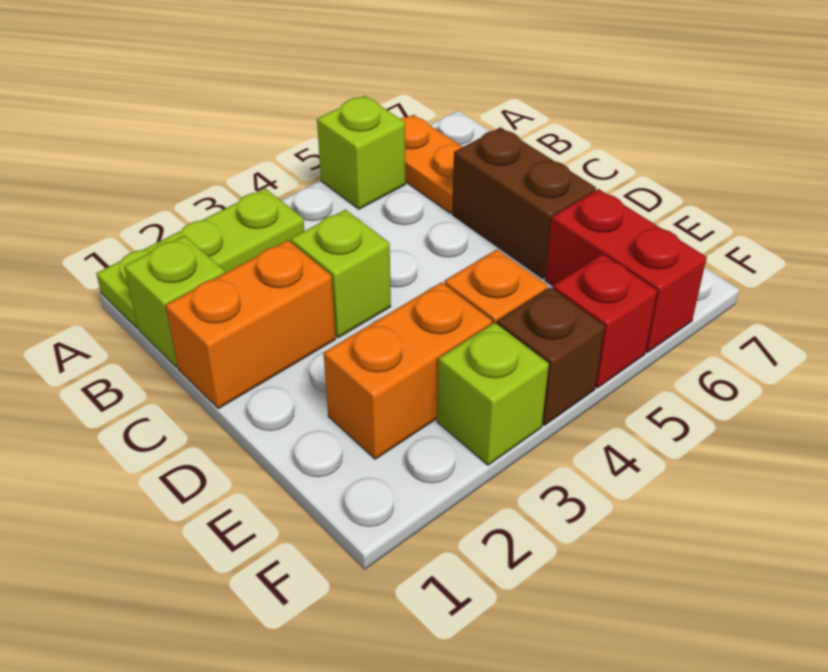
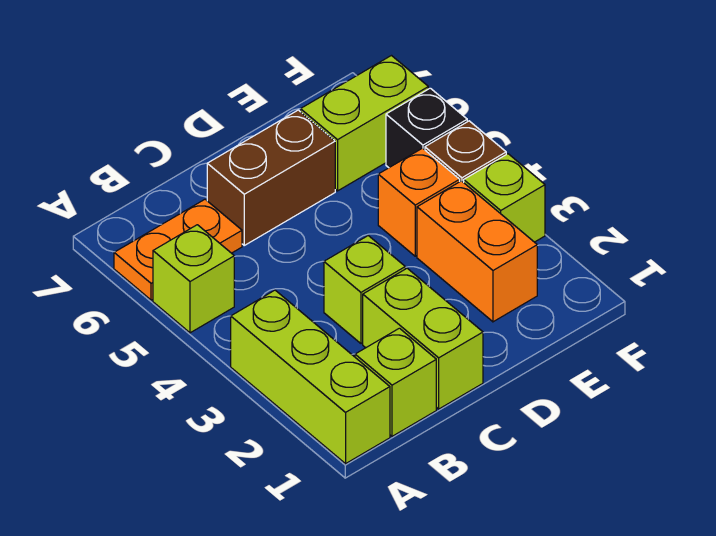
lime 1x3 plate [96,189,304,328] -> lime 1x3 brick [231,290,390,464]
orange 1x2 brick [165,240,336,409] -> lime 1x2 brick [363,268,483,409]
red 1x2 brick [545,189,707,352] -> lime 1x2 brick [301,56,428,191]
red 1x1 brick [553,254,657,388] -> black 1x1 brick [386,88,467,168]

